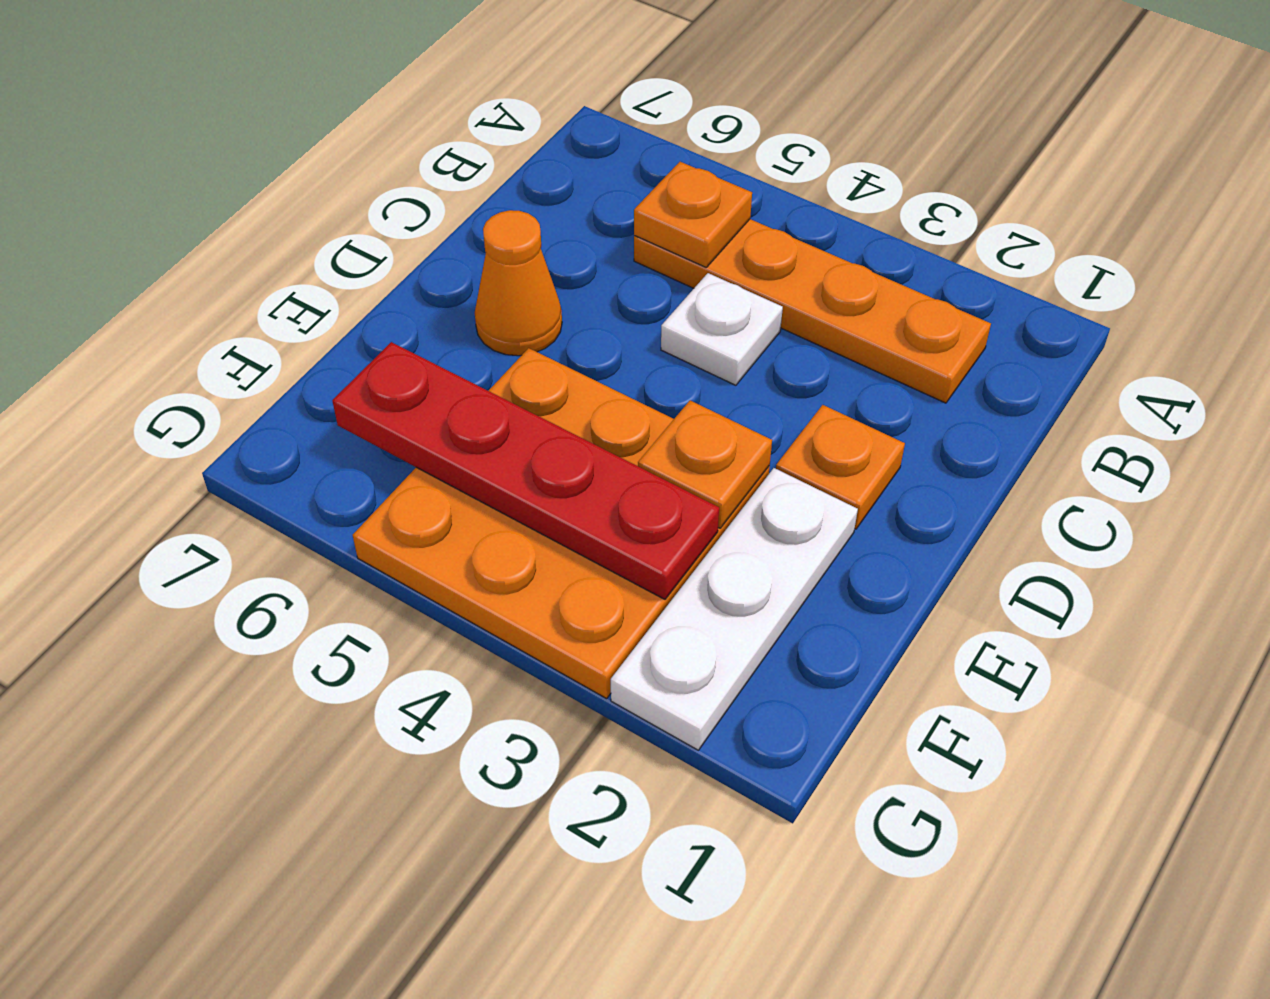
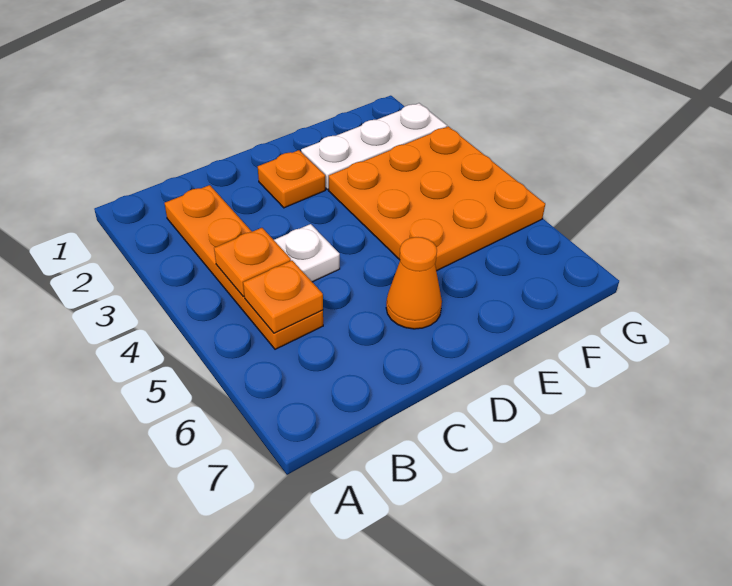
orange 1x1 plate [638,400,772,528] -> orange 1x1 plate moved to [214,228,291,297]
red 1x4 plate [332,342,719,599] -> none

